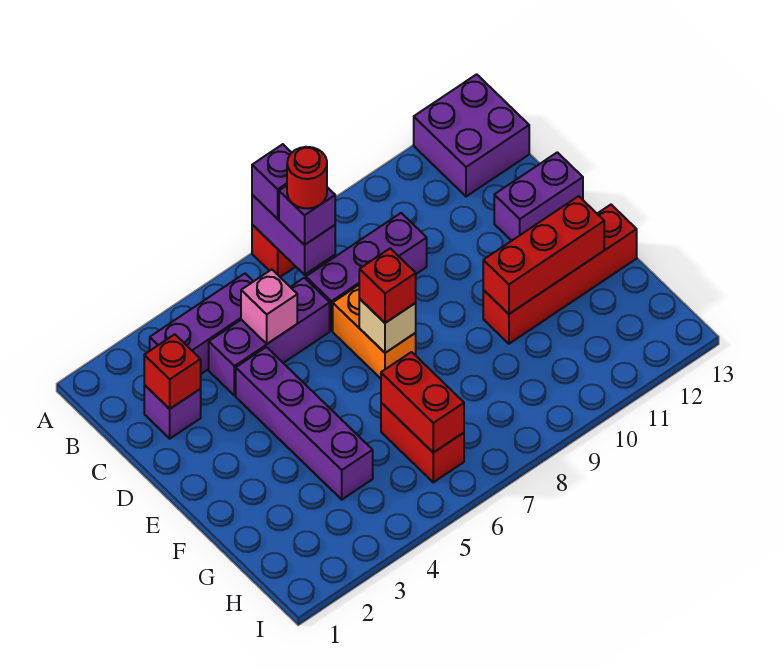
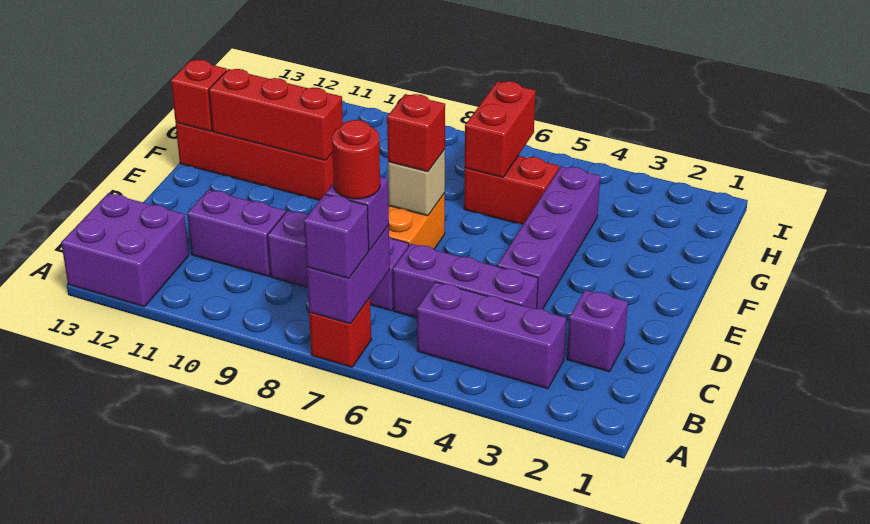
red 1x1 brick [144,334,201,409] -> red 1x1 brick moved to [171,60,227,131]
pink 1x1 brick [241,270,297,344] -> none
purple 1x2 brick [494,152,583,241] -> purple 1x2 brick moved to [187,190,286,276]
red 1x2 brick [381,403,464,482] -> red 1x2 brick turned to [464,156,559,225]

